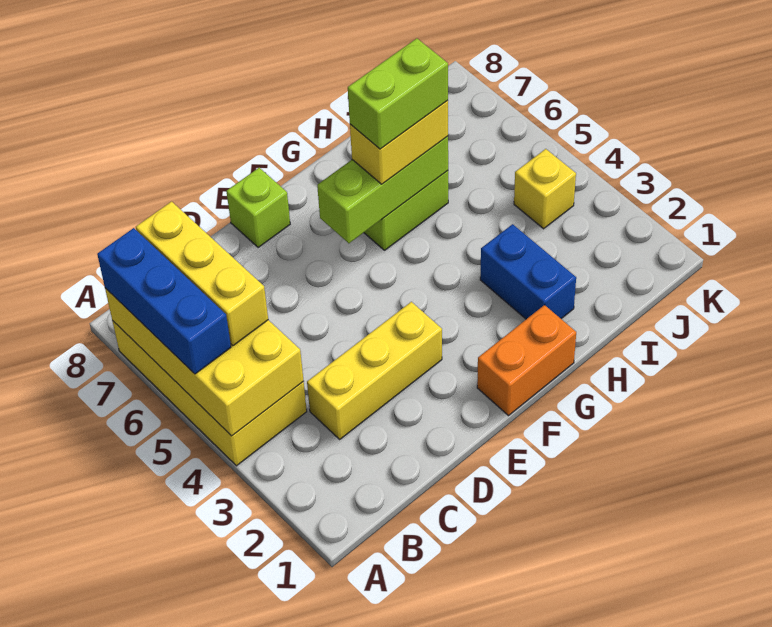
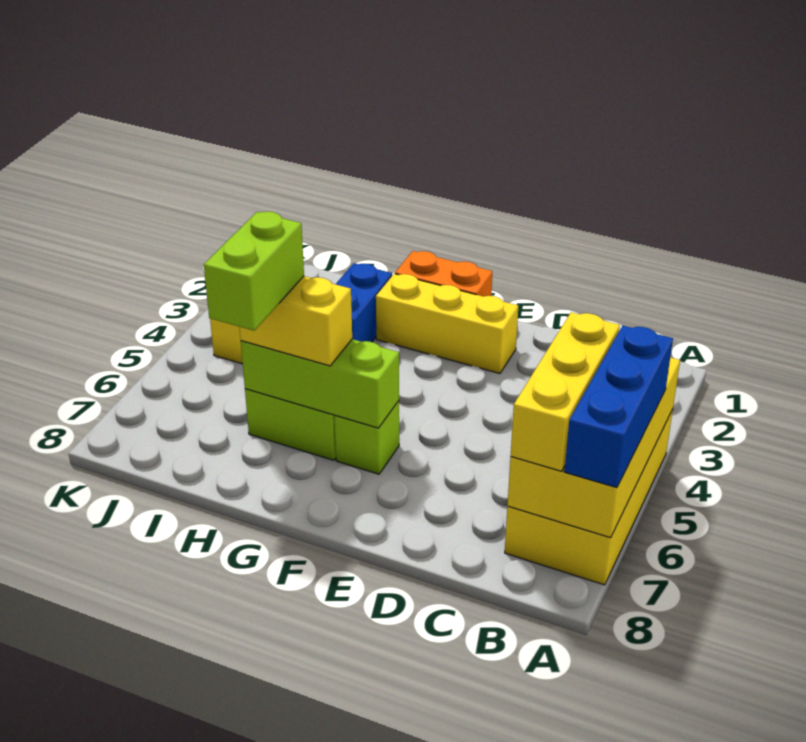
yellow 1x3 brick [307,302,442,439] -> yellow 1x3 brick moved to [376,274,518,374]
lime 1x1 brick [226,168,290,248] -> lime 1x1 brick moved to [335,401,399,474]
lime 1x2 brick [348,38,448,149] -> lime 1x2 brick turned to [204,212,304,331]

